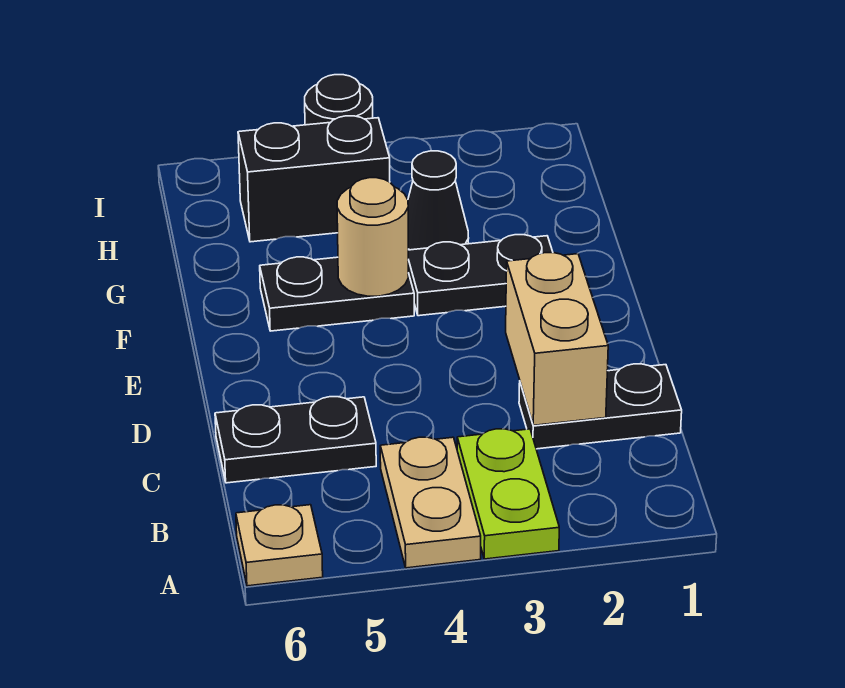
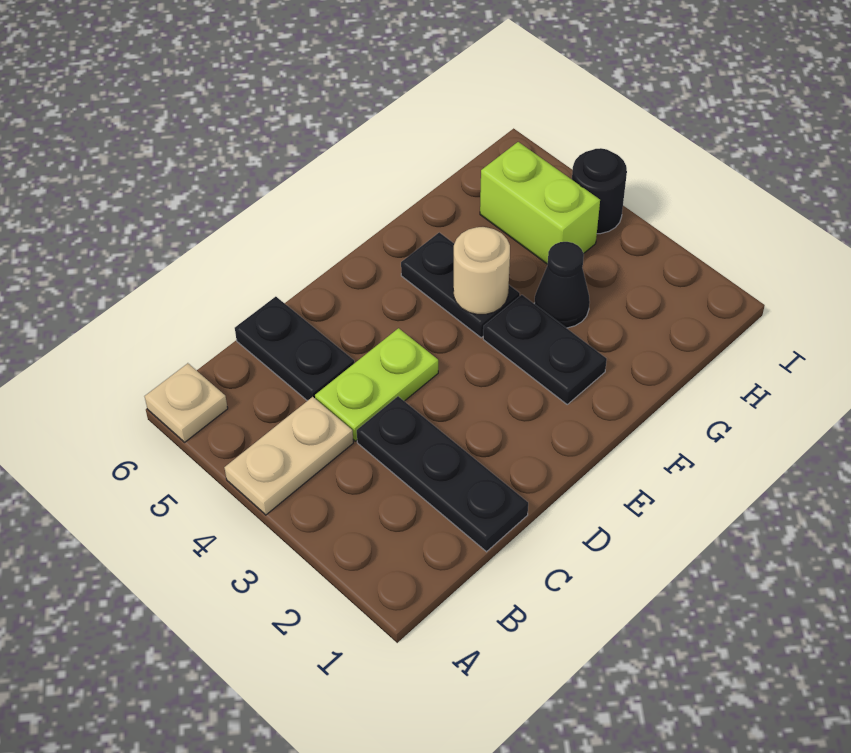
lime 1x2 plate [457,429,559,559] -> lime 1x2 plate moved to [315,328,438,441]
black 1x2 plate [519,364,682,449] -> black 1x3 plate [357,396,528,552]
tan 1x2 brick [506,253,608,425] -> none
black 1x2 brick [238,116,390,242] -> lime 1x2 brick [480,142,600,264]

